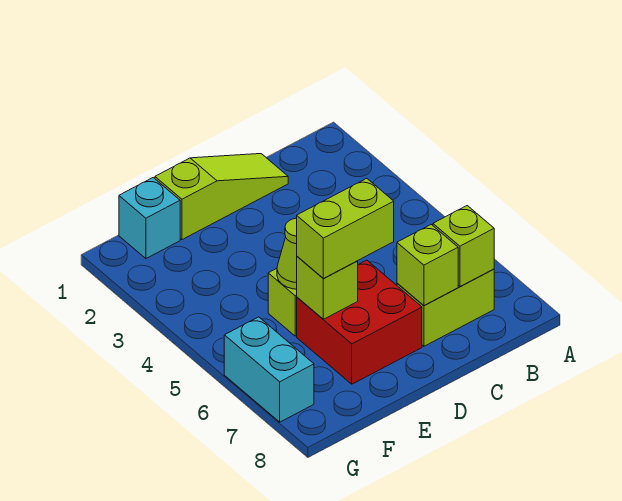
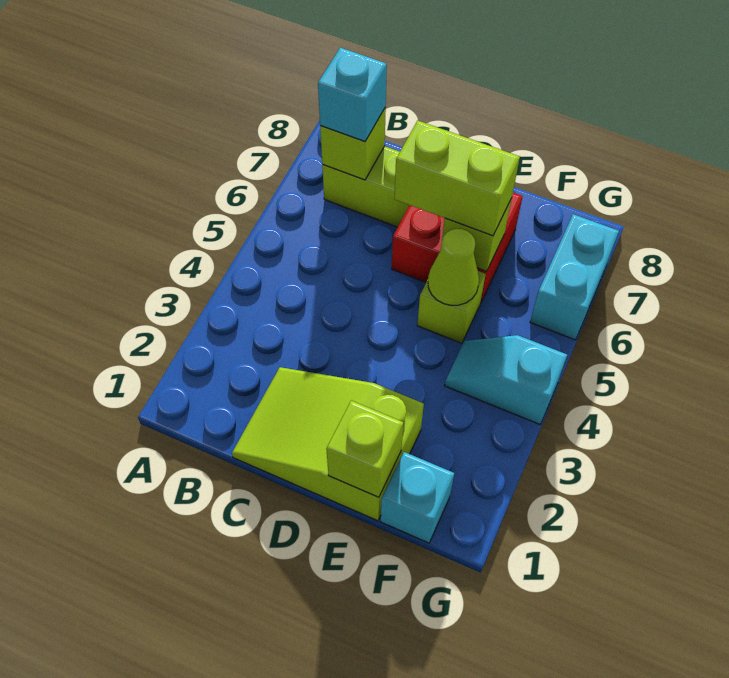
none -> cyan 1x1 brick [318,48,387,142]
lime 1x3 slope [155,154,288,240] -> lime 2x3 slope [232,367,424,521]
lime 1x1 brick [397,225,458,306] -> lime 1x1 brick moved to [326,401,403,497]
none -> cyan 1x2 slope [445,335,567,424]

